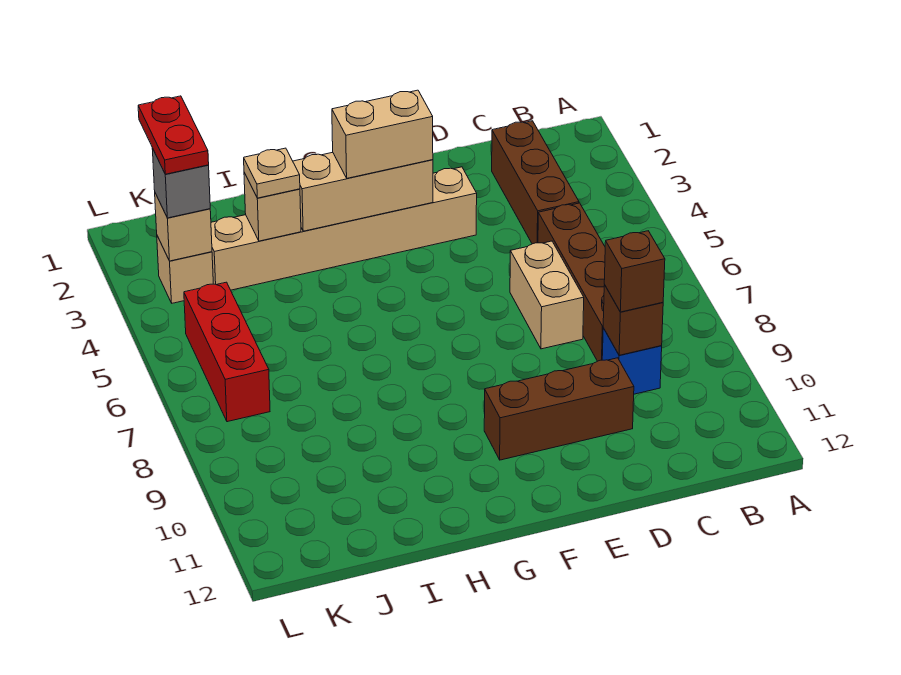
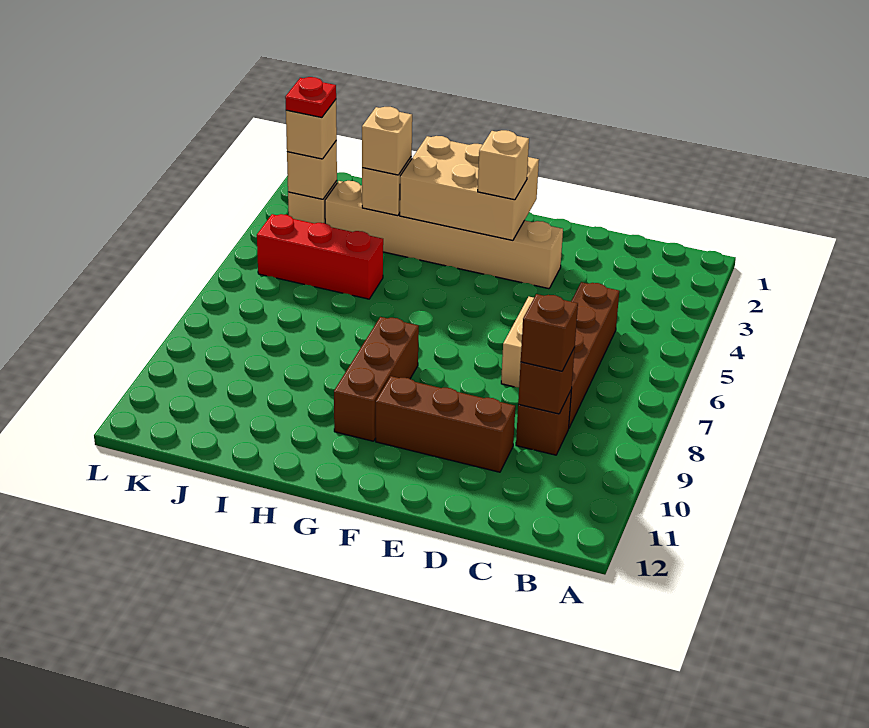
brown 1x3 brick [492,121,579,244] -> brown 1x3 brick moved to [334,317,419,441]
blue 1x1 brick [602,328,662,394] -> brown 1x1 brick [516,391,571,455]
tan 1x3 brick [293,152,433,231] -> tan 2x3 brick [400,136,539,240]
tan 1x2 brick [332,90,433,178] -> tan 1x1 brick [478,130,529,200]
tan 1x1 plate [244,148,300,198] -> tan 1x1 brick [362,107,412,175]
red 1x2 plate [138,96,209,174] -> red 1x1 plate [285,77,336,117]
grey 1x1 brick [152,148,210,218] -> tan 1x1 brick [286,100,337,159]
red 1x3 brick [184,282,270,422] -> red 1x3 brick turned to [257,214,383,299]

